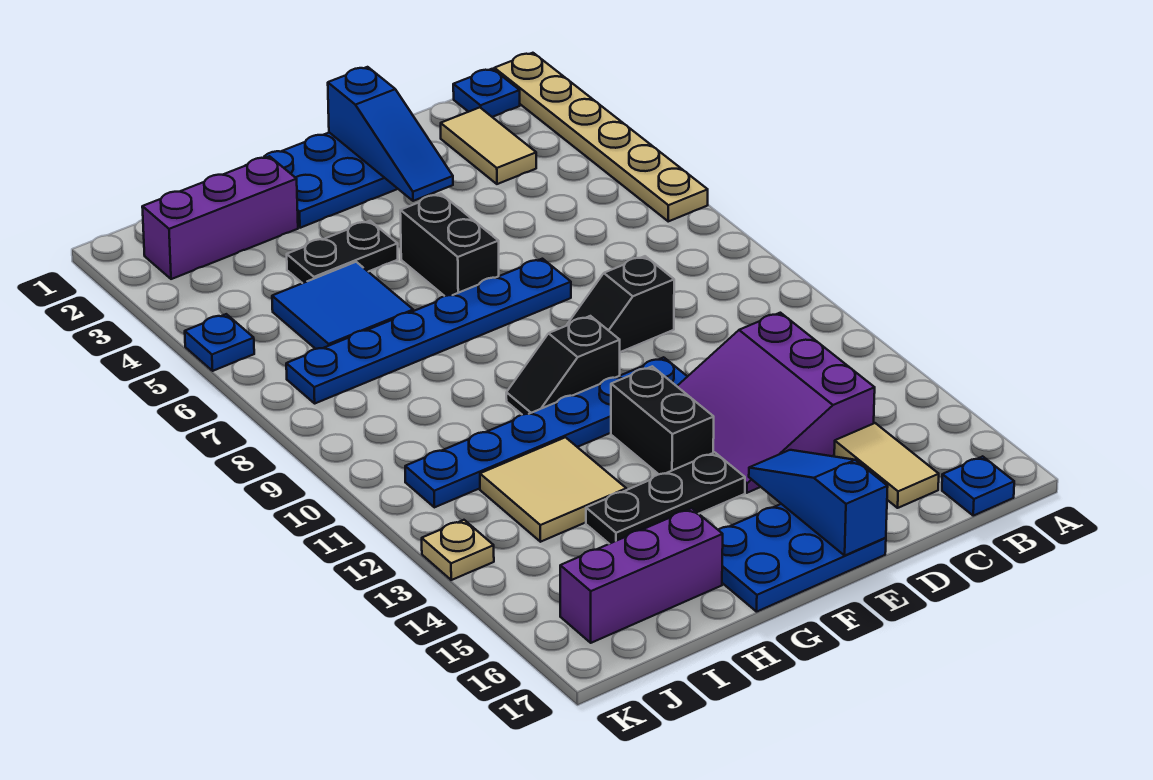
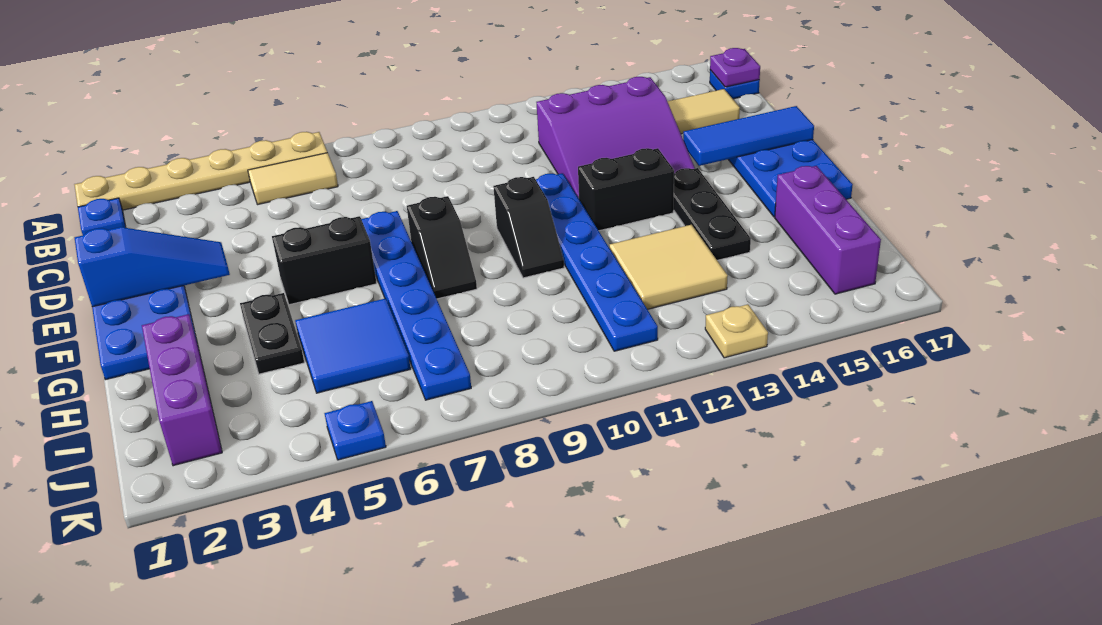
none -> purple 1x1 plate [710,48,760,87]
tan 1x2 tile [441,107,536,184] -> tan 1x2 tile moved to [248,153,338,205]
black 1x2 slope [566,256,674,352] -> black 1x2 slope moved to [407,196,477,299]
blue 1x3 slope [749,450,888,555] -> blue 1x3 tile [683,106,814,166]

